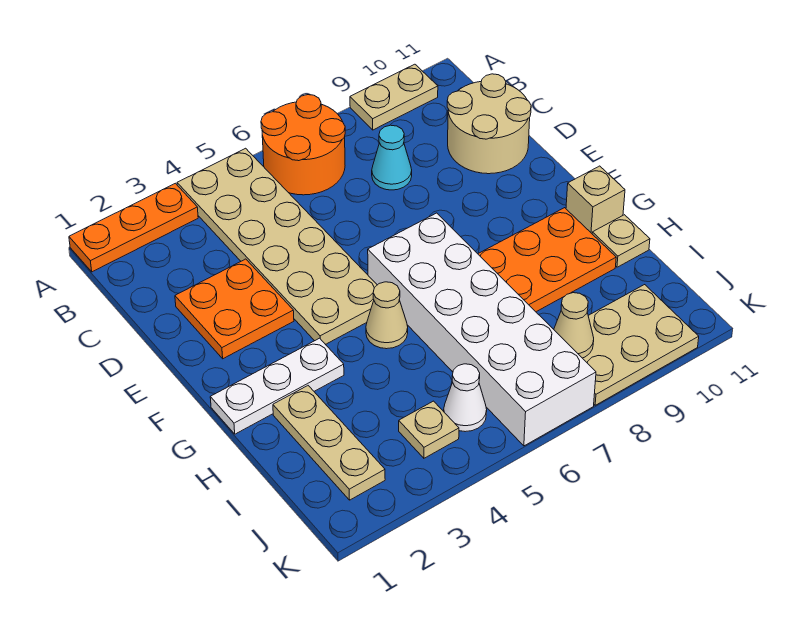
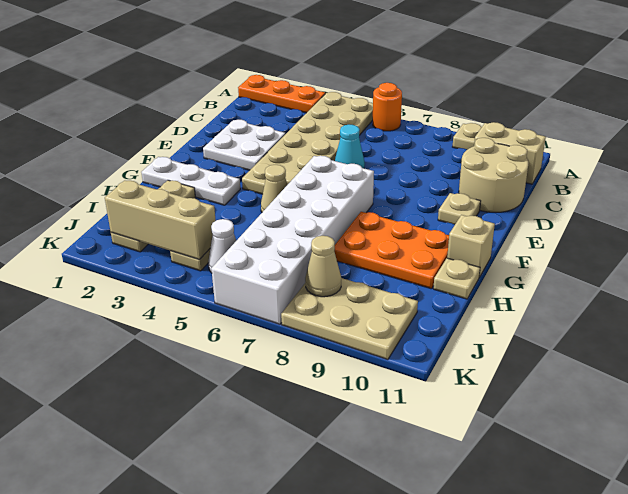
orange 2x2 round brick [261,95,345,195] -> orange 1x1 round brick [373,83,402,131]
none -> tan 1x2 brick [474,122,546,184]
cyan 1x1 cone [372,125,412,190] -> cyan 1x1 cone moved to [335,125,365,168]
orange 2x2 plate [175,259,294,359] -> white 2x2 plate [203,120,285,170]
none -> tan 1x1 plate [438,193,481,225]
none -> tan 1x3 brick [105,180,216,260]

